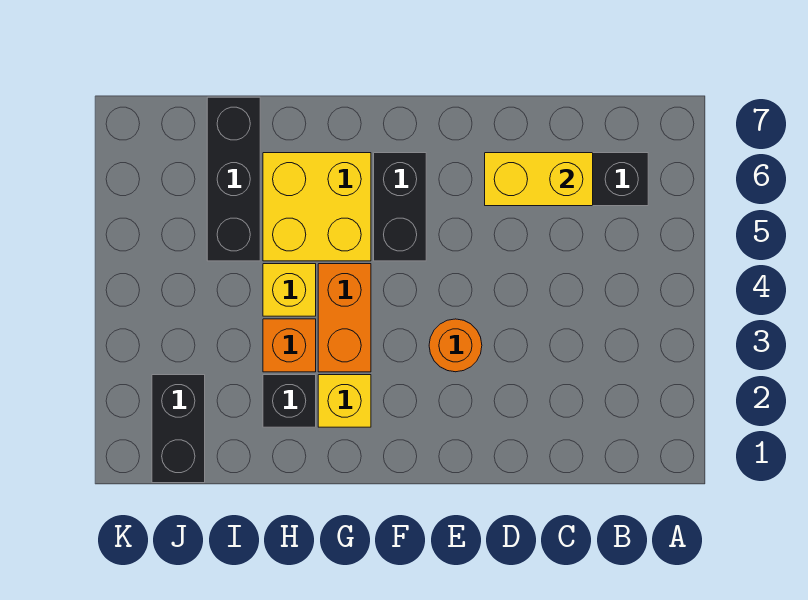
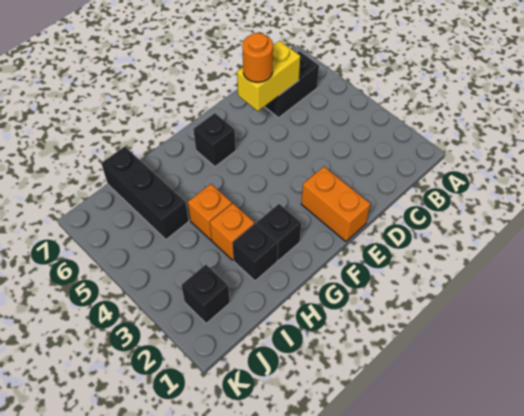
orange 1x1 round brick [429,319,482,372] -> orange 1x1 round brick moved to [242,33,273,82]
black 1x2 brick [374,153,426,261] -> black 1x1 brick [193,113,236,167]
yellow 1x1 brick [318,375,371,427] -> black 1x1 brick [257,204,301,261]
orange 1x2 brick [318,264,371,372] -> orange 1x2 brick moved to [301,167,370,242]
yellow 2x2 brick [263,153,371,261] -> none
yellow 1x1 brick [263,264,316,316] -> orange 1x1 brick [188,184,232,240]
black 1x2 brick [152,375,205,483] -> black 1x1 brick [181,265,230,323]

